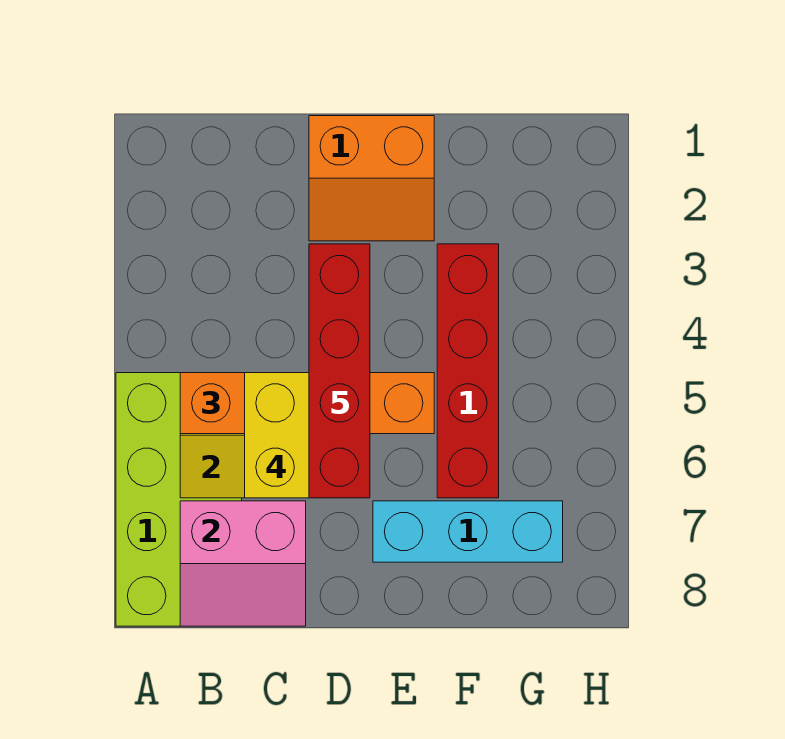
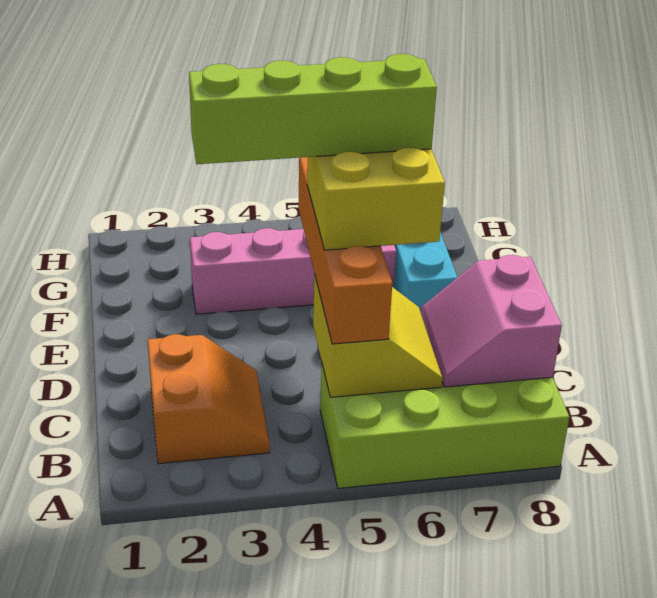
pink 2x2 slope [180,501,306,626] -> pink 2x2 slope turned to [421,255,562,387]
orange 2x2 slope [309,116,434,241] -> orange 2x2 slope moved to [148,334,270,464]
red 1x4 brick [309,244,370,498] -> lime 1x4 brick [189,54,437,164]
red 1x4 brick [437,244,499,498] -> pink 1x4 brick [190,228,396,314]

